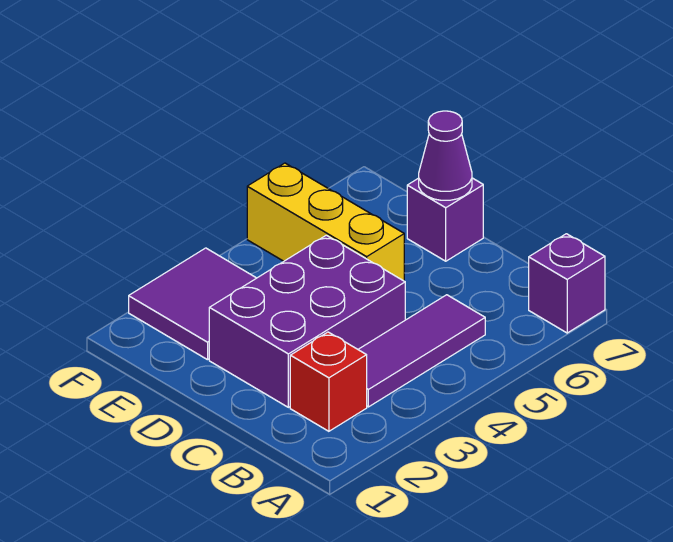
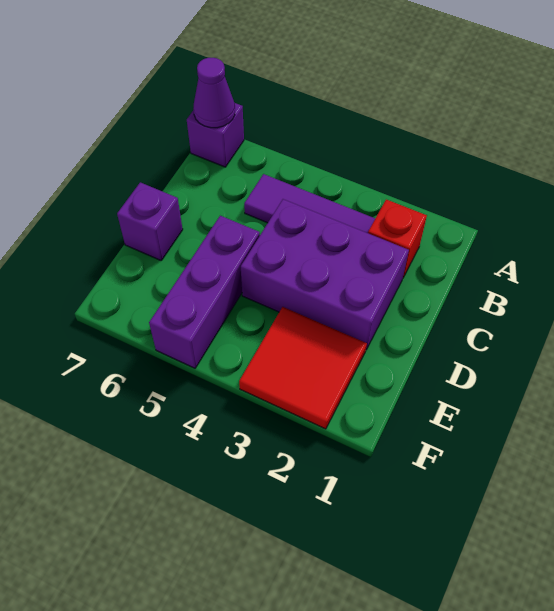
yellow 1x3 brick [247,163,404,281] -> purple 1x3 brick [149,216,260,368]
purple 1x1 cone [419,111,472,200] -> purple 1x1 cone moved to [193,58,235,128]
purple 2x2 tile [129,248,256,360] -> red 2x2 tile [239,307,367,429]

